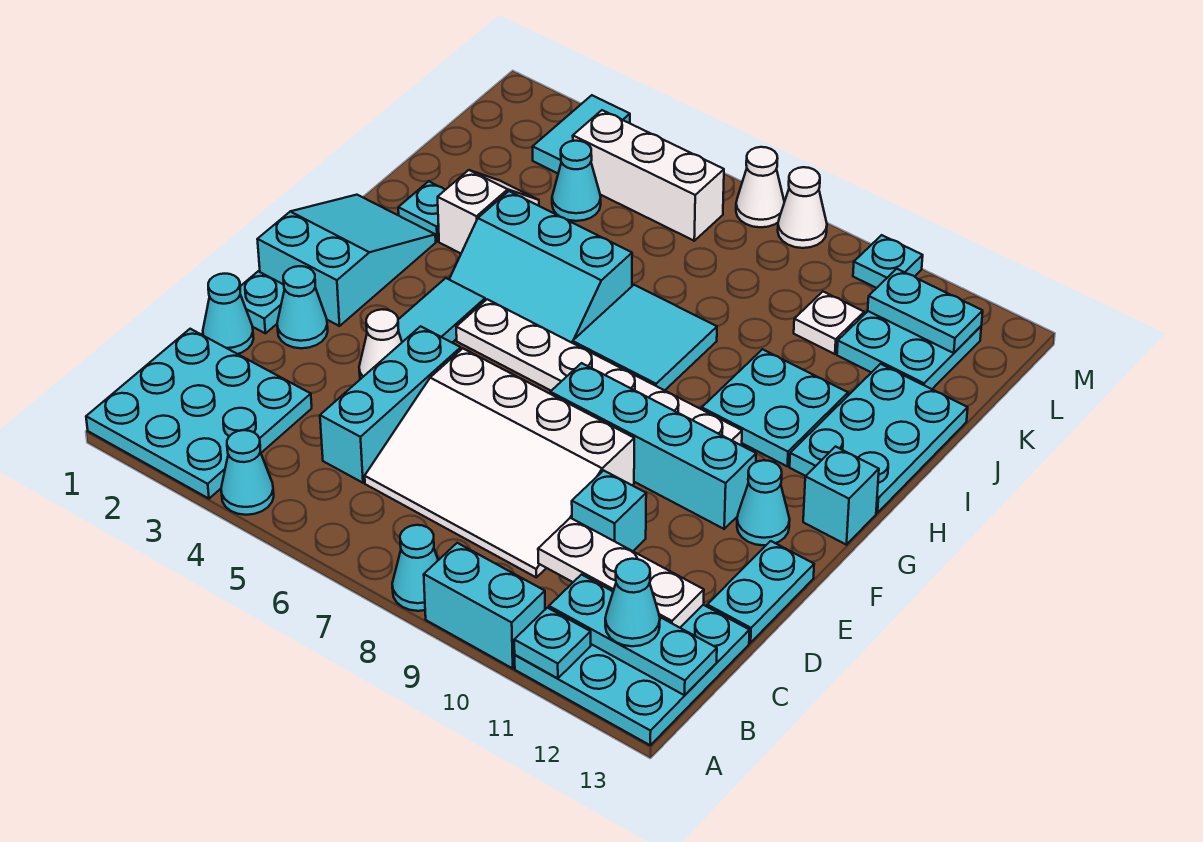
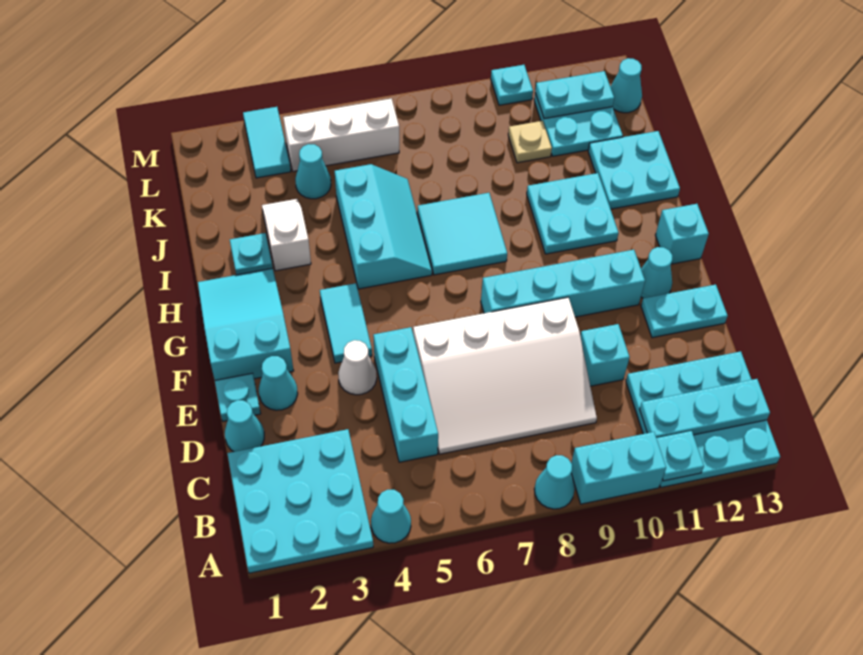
cyan 1x1 cone [605,559,660,646] -> cyan 1x1 cone moved to [610,58,642,113]
white 1x3 plate [538,518,704,628] -> none
cyan 1x2 plate [707,541,814,643] -> cyan 1x2 plate turned to [641,285,728,338]
white 1x6 plate [456,299,742,445] -> none
cyan 2x3 slope [449,191,632,343] -> cyan 2x3 slope turned to [335,164,432,289]
cyan 2x3 plate [790,364,968,513] -> cyan 2x2 plate [588,131,680,209]
white 1x1 plate [794,292,864,354] -> tan 1x1 plate [508,121,552,163]
white 1x1 cone [736,147,784,227] -> none
white 1x1 cone [778,167,827,248] -> none

